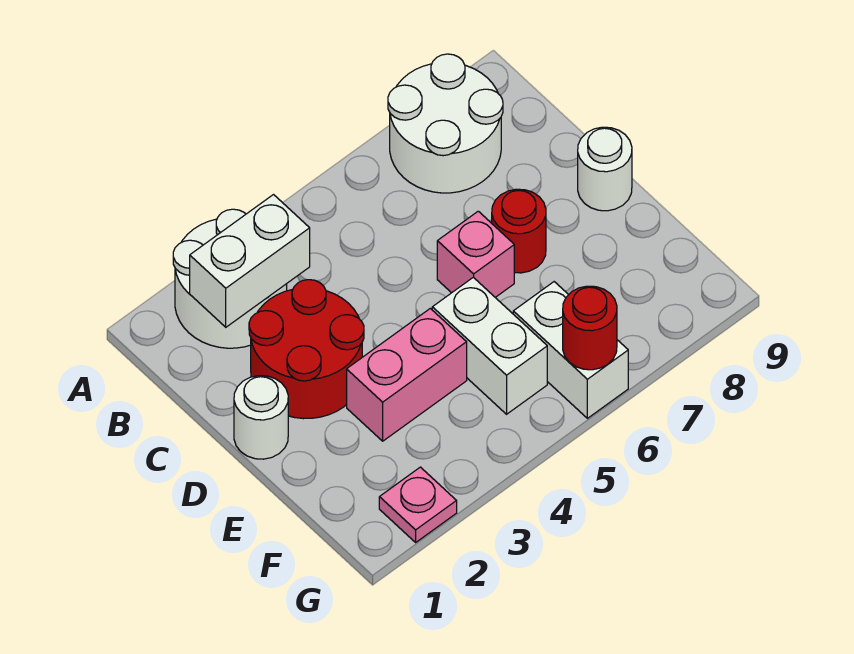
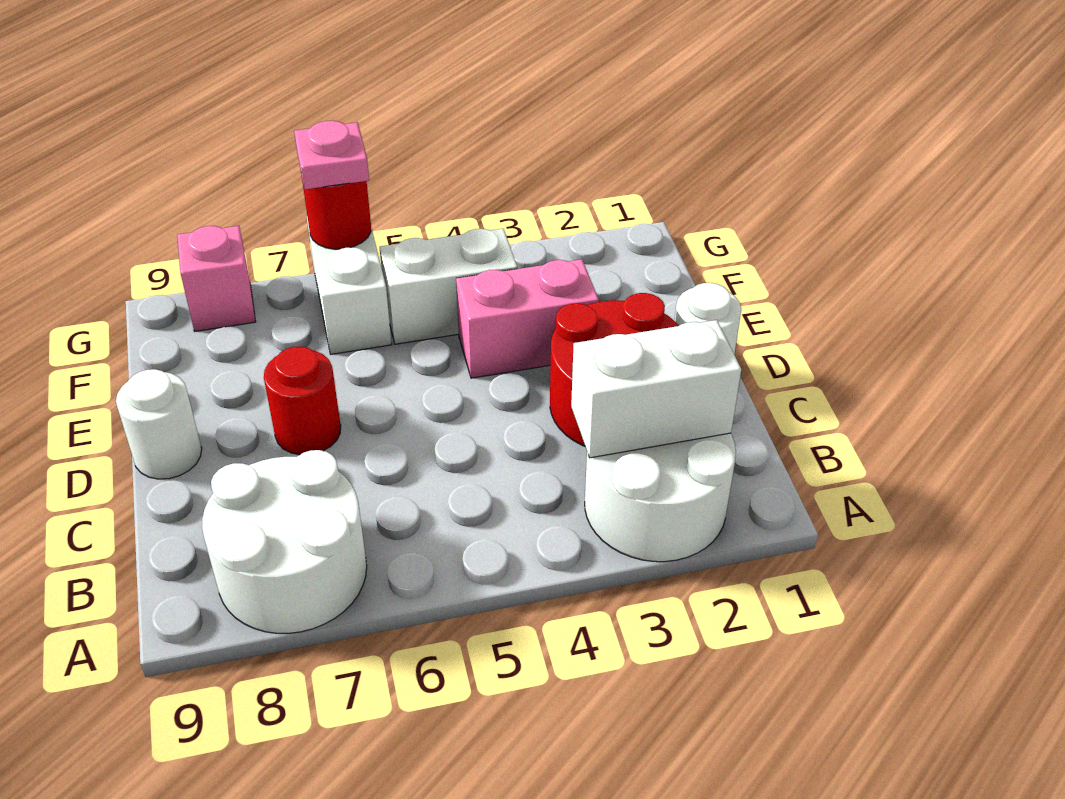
pink 1x1 brick [437,211,514,297] -> pink 1x1 brick moved to [177,226,256,331]
white 1x2 brick [432,277,547,414] -> white 1x2 brick turned to [380,229,517,344]
pink 1x1 plate [379,467,457,542] -> pink 1x1 plate moved to [294,121,369,189]

